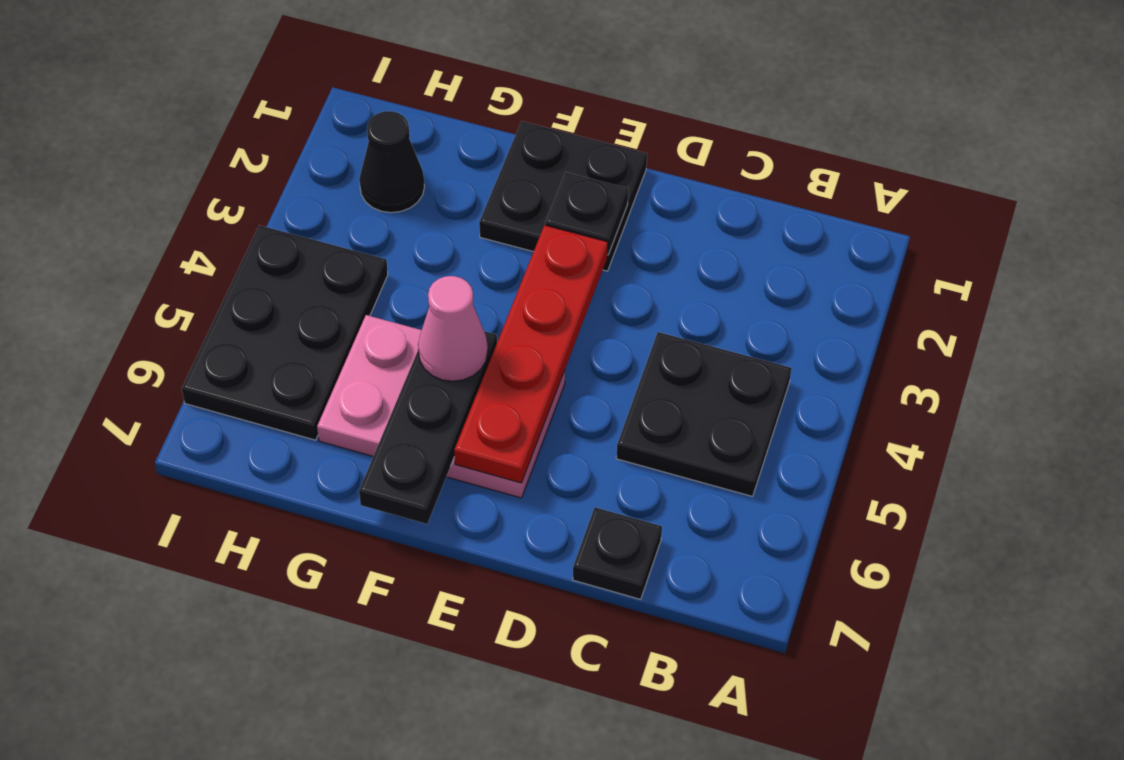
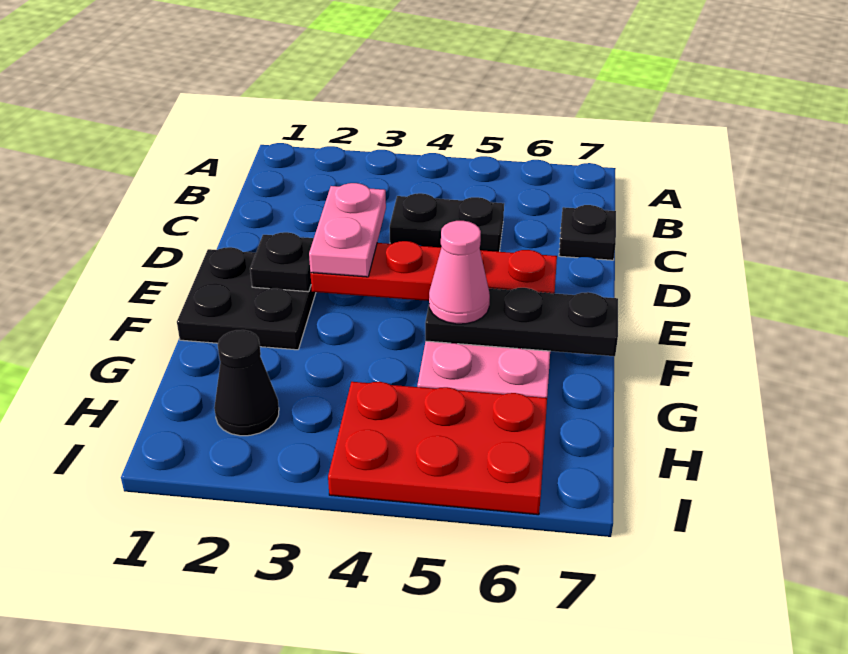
black 2x2 plate [616,332,792,496] -> black 1x2 plate [390,193,504,252]
none -> pink 1x2 plate [309,183,386,277]
black 2x3 plate [182,225,388,440] -> red 2x3 plate [328,382,547,515]

